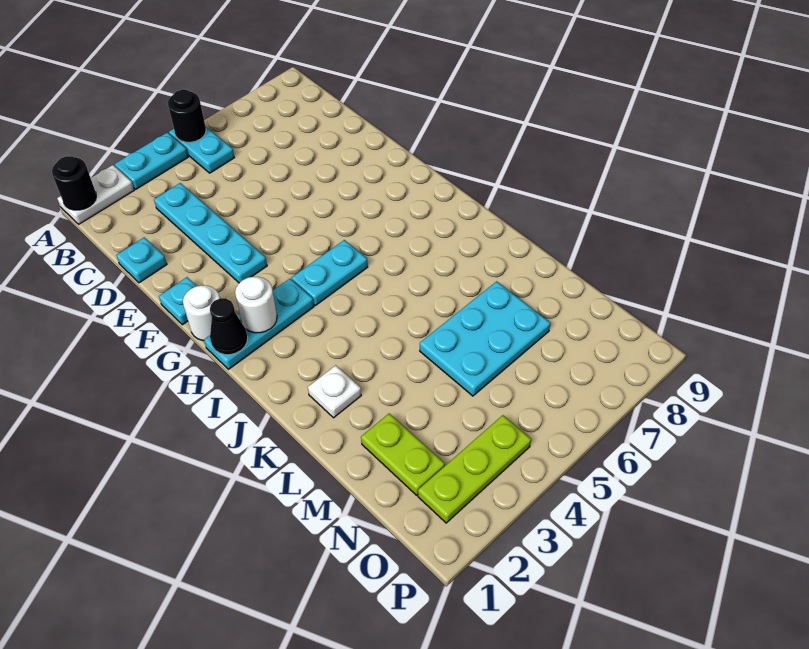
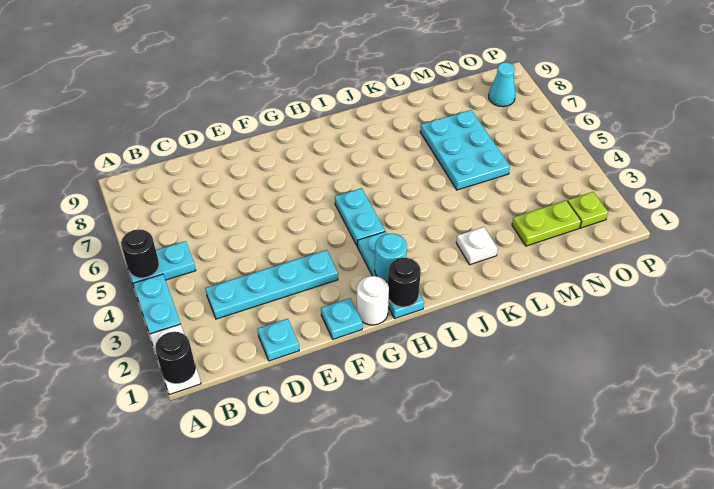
black 1x1 cone [210,298,248,355] -> black 1x1 round brick [388,258,421,307]
white 1x1 round brick [235,277,277,333] -> cyan 1x1 round brick [375,234,407,282]
lime 1x3 plate [418,415,531,523] -> lime 1x1 plate [567,192,608,228]
none -> cyan 1x1 cone [489,62,515,107]

